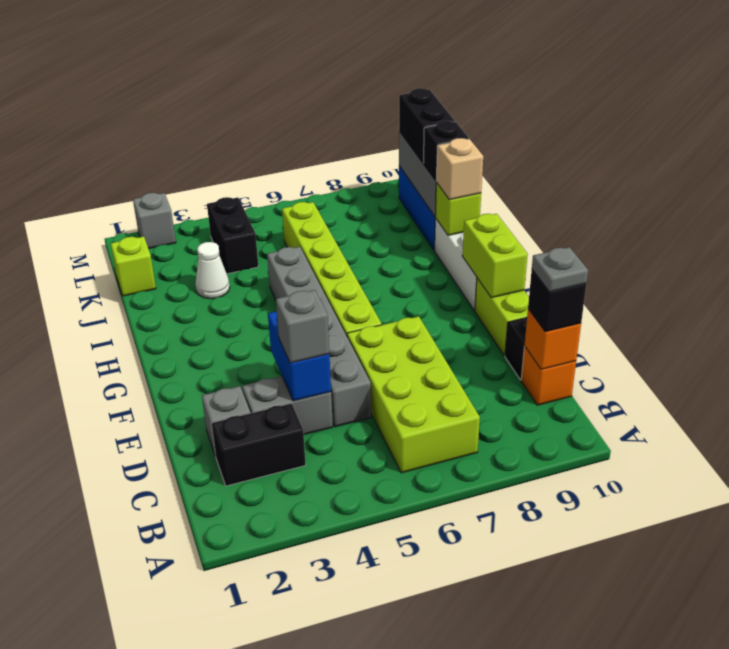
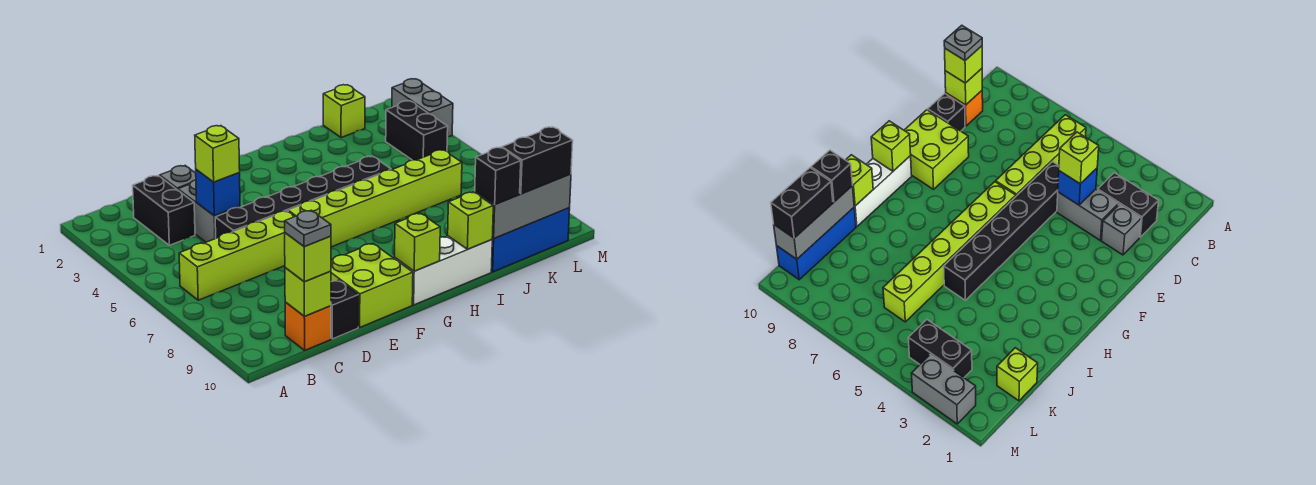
lime 2x4 brick [347,316,480,473] -> lime 1x4 brick [179,211,295,300]
orange 1x1 brick [525,309,581,369] -> lime 1x1 brick [285,268,331,316]
black 1x1 brick [528,270,586,332] -> lime 1x1 brick [285,233,331,282]
blue 1x2 brick [268,311,331,401] -> blue 1x1 brick [196,170,240,216]
grey 1x1 brick [276,290,329,363] -> lime 1x1 brick [195,126,240,182]
grey 1x6 brick [267,247,371,427] -> black 1x6 brick [215,156,391,238]
lime 1x2 brick [475,278,529,356] -> lime 2x2 brick [331,244,413,327]
lime 1x2 brick [462,214,528,298] -> lime 1x1 brick [395,213,440,271]
tan 1x1 brick [436,138,483,200] -> none
white 1x1 cone [195,242,230,299] -> none
black 1x2 brick [207,197,259,274] -> black 1x2 brick turned to [386,101,448,160]
grey 1x1 brick [133,193,176,249] -> grey 1x2 brick [392,79,453,137]

